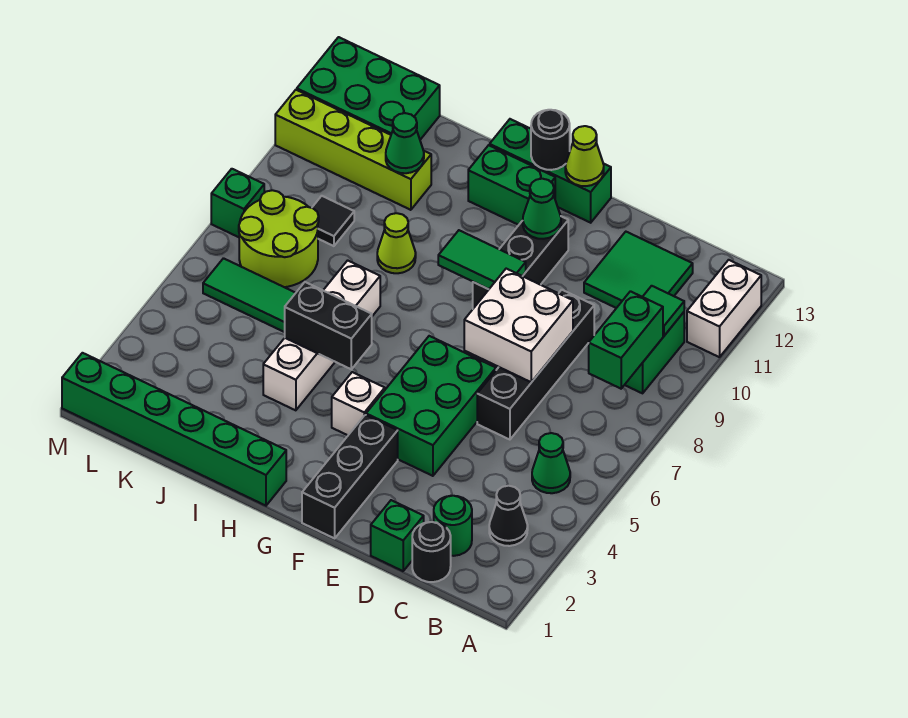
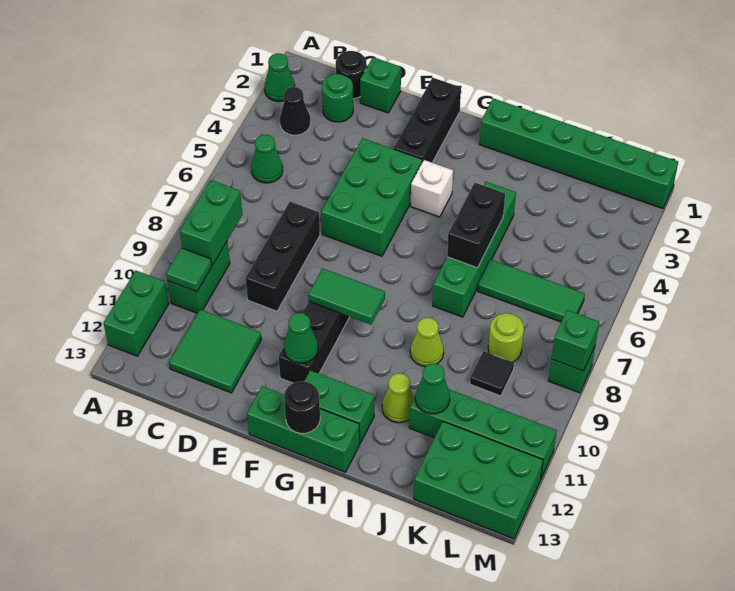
none -> green 1x1 cone [265,53,295,102]
white 1x2 brick [687,260,761,357] -> green 1x2 brick [104,271,169,356]
black 1x4 brick [477,290,594,440] -> black 1x3 brick [246,202,320,311]
white 2x2 brick [464,269,573,382] -> none
lime 1x1 cone [565,126,604,186] -> lime 1x1 cone moved to [382,373,414,423]
black 1x2 brick [285,282,372,369] -> black 1x2 brick turned to [447,183,505,268]
white 1x4 brick [263,260,380,410] -> green 1x4 brick [433,182,516,317]
lime 1x4 brick [275,90,431,210] -> green 1x4 brick [409,389,557,478]
lime 2x2 round brick [239,190,319,287] -> lime 1x1 round brick [488,313,524,362]
none -> green 1x1 brick [552,310,599,371]

